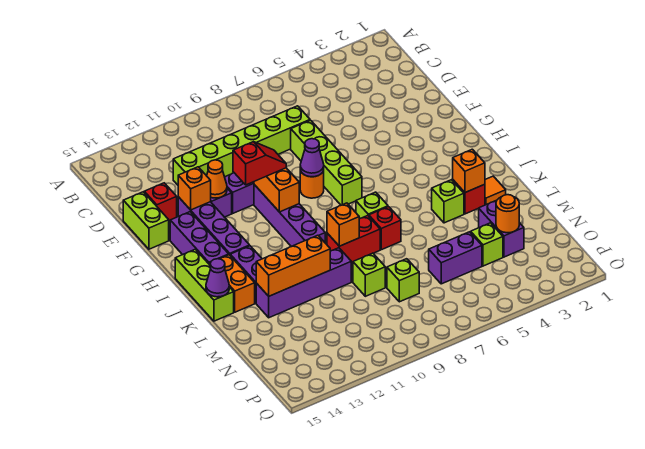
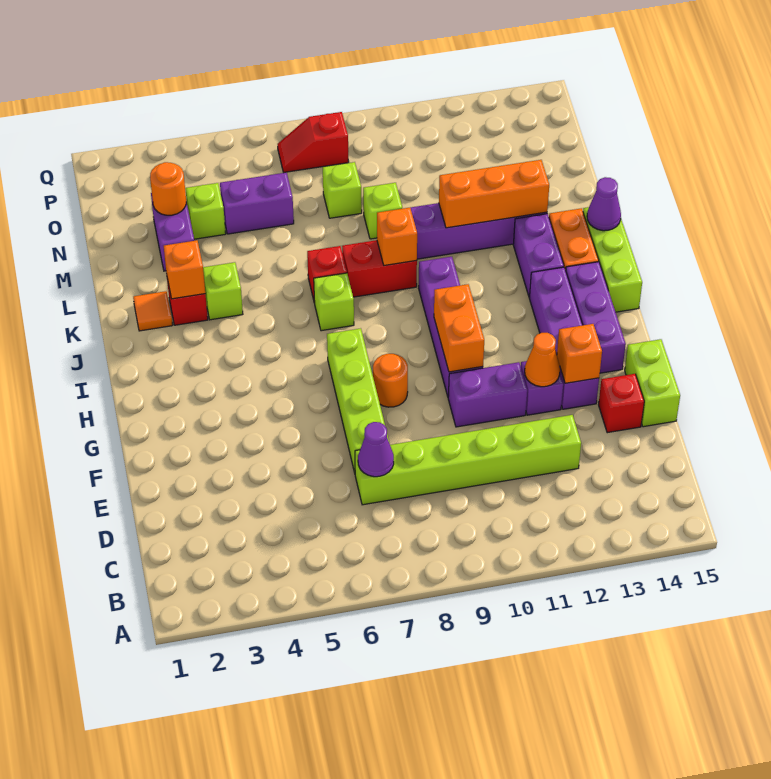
purple 1x1 cone [300,139,324,177] -> purple 1x1 cone moved to [358,422,394,477]
red 1x2 slope [233,142,286,185] -> red 1x2 slope moved to [278,112,349,172]

